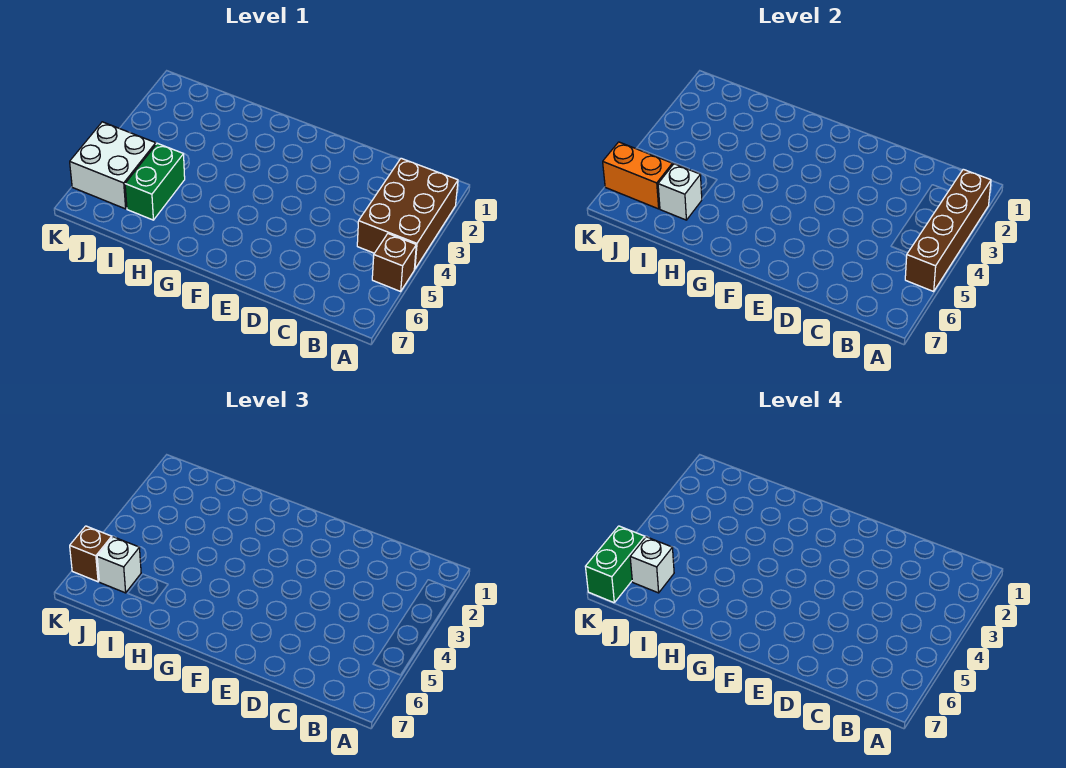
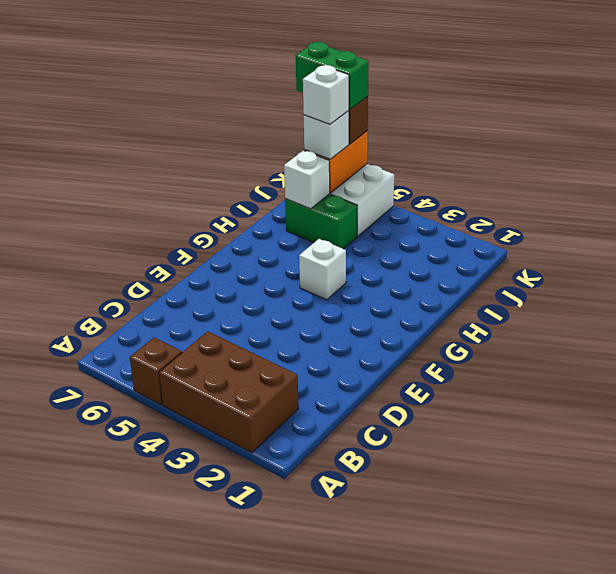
brown 1x4 brick [905,169,991,291] -> none
none -> white 1x1 brick [299,239,346,300]

